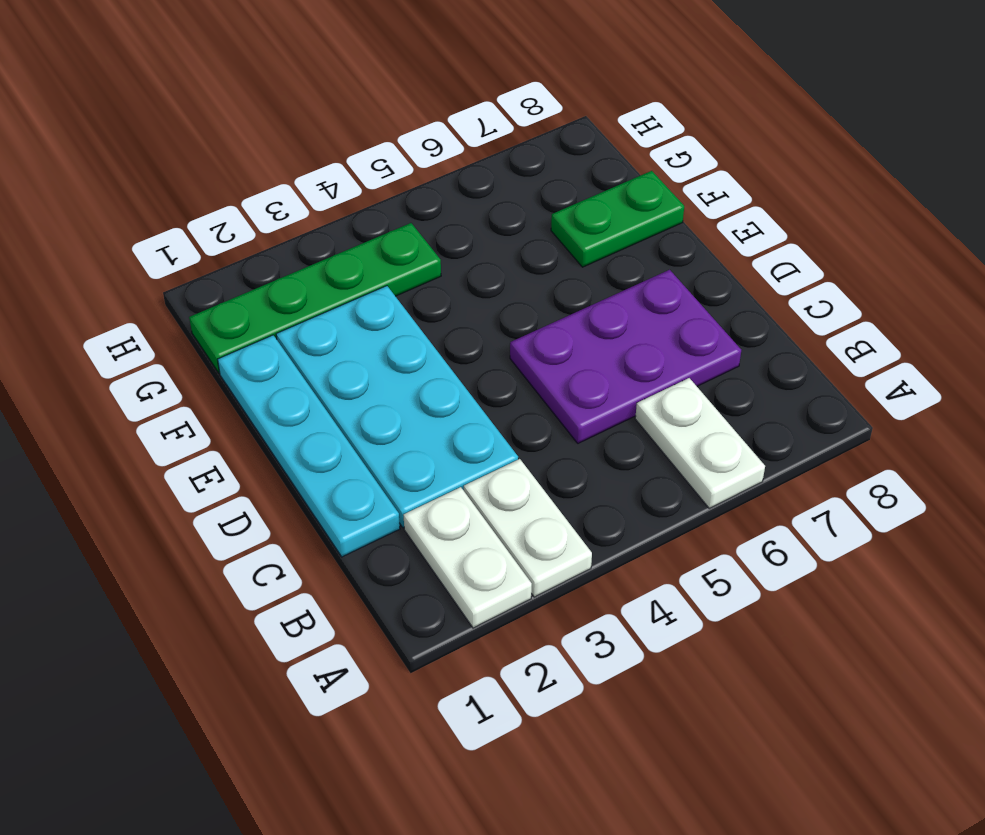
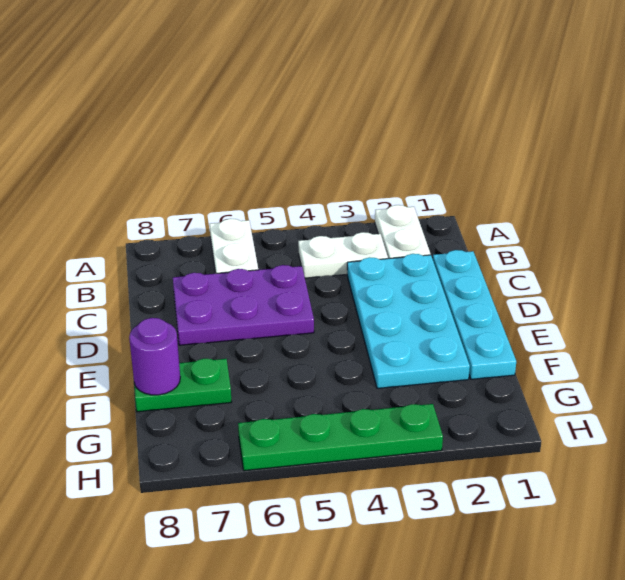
white 1x2 plate [464,459,592,597] -> white 1x2 plate turned to [298,232,388,278]
none -> purple 1x1 round brick [129,318,180,395]
green 1x4 plate [189,223,441,373] -> green 1x4 plate moved to [238,404,443,471]

